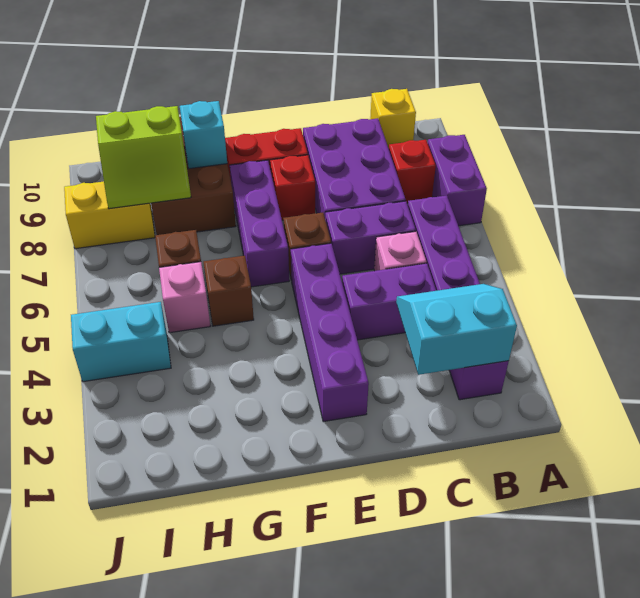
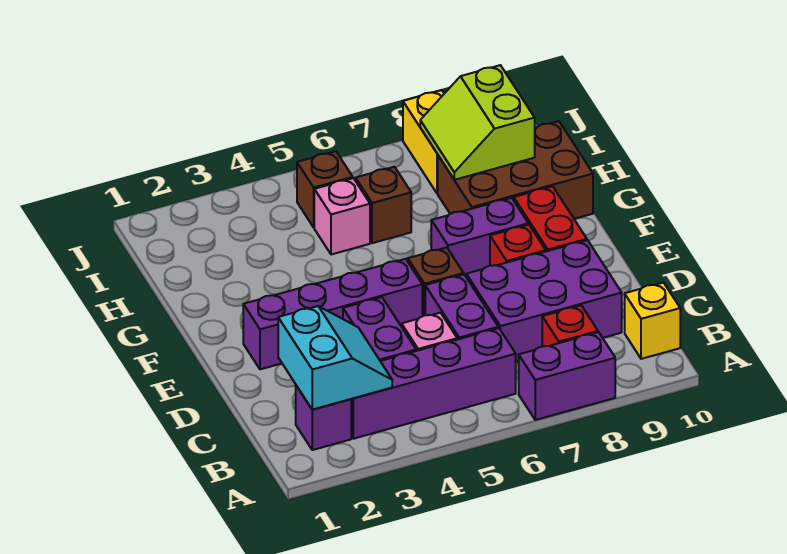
purple 1x3 brick [230,160,289,287] -> purple 1x2 brick [431,198,528,276]
brown 1x1 brick [203,256,254,326] -> brown 1x1 brick moved to [297,151,353,227]
cyan 1x1 brick [180,101,227,169] -> none
cyan 1x2 brick [71,302,171,382] -> none

